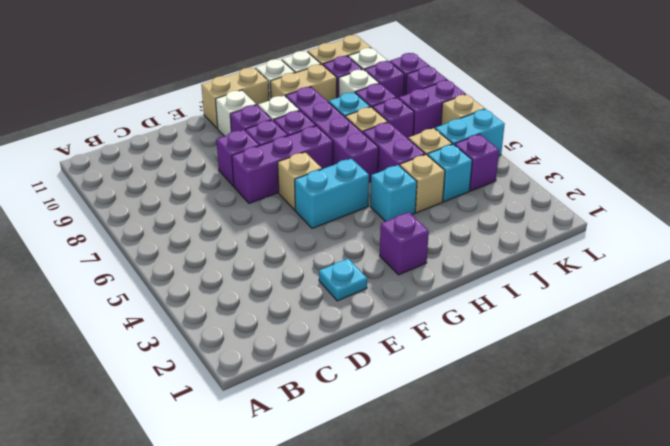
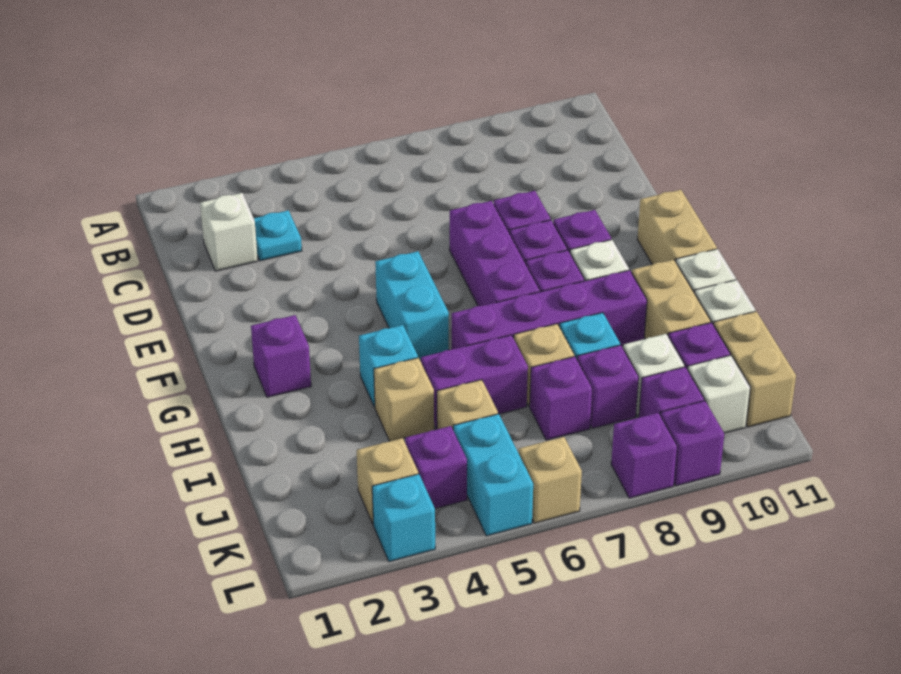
cyan 1x1 plate [319,259,367,301] -> cyan 1x1 plate moved to [254,210,302,261]
tan 1x1 brick [278,152,322,210] -> tan 1x1 brick moved to [357,438,418,525]
white 1x1 brick [216,90,256,136] -> white 1x1 brick moved to [200,193,258,271]
cyan 1x1 brick [427,144,472,202] -> cyan 1x1 brick moved to [372,474,435,562]
purple 1x2 brick [399,80,466,135] -> none

